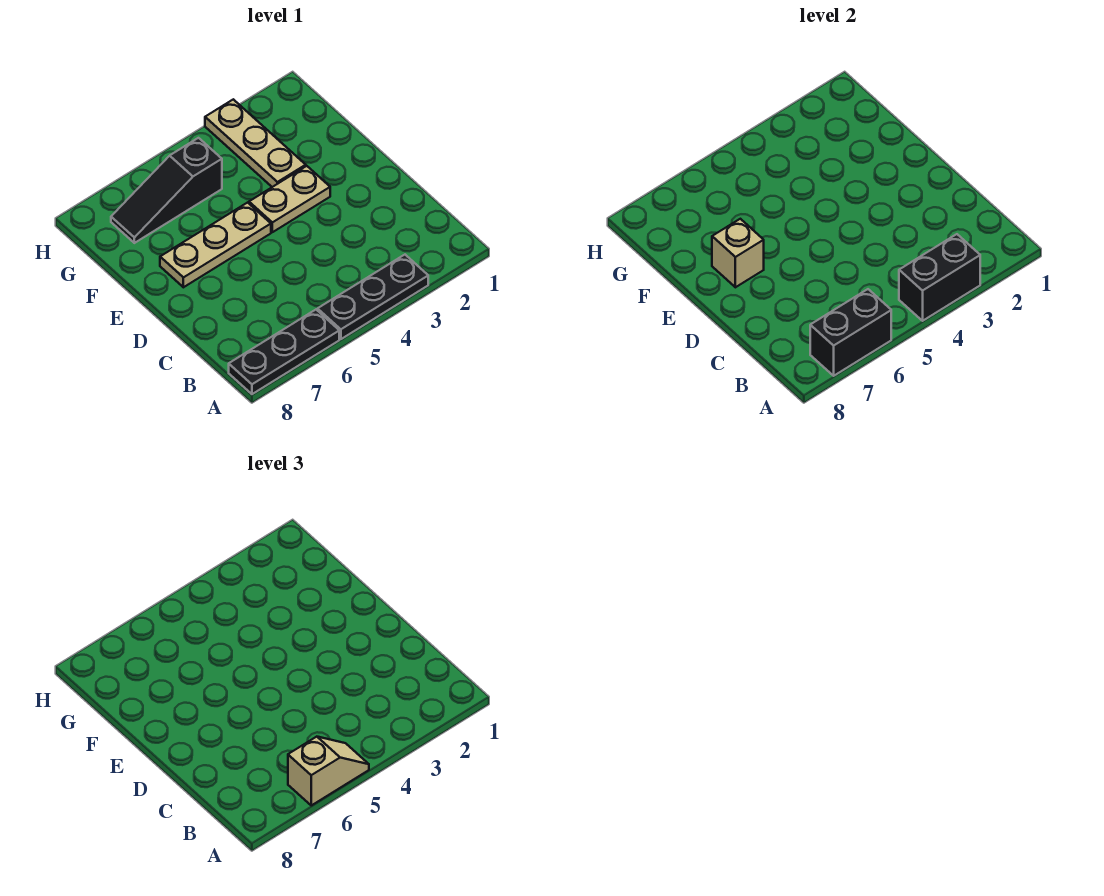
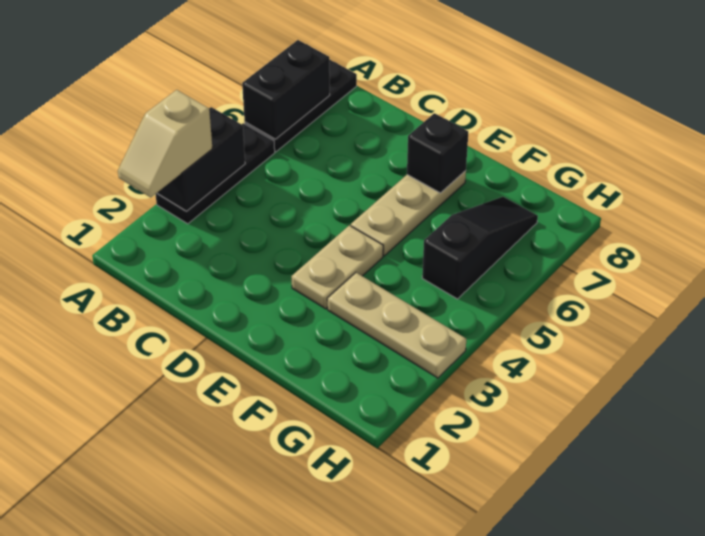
tan 1x2 slope [288,737,369,805] -> tan 1x2 slope moved to [118,90,212,197]
tan 1x1 brick [712,219,764,287] -> black 1x1 brick [407,113,468,193]

